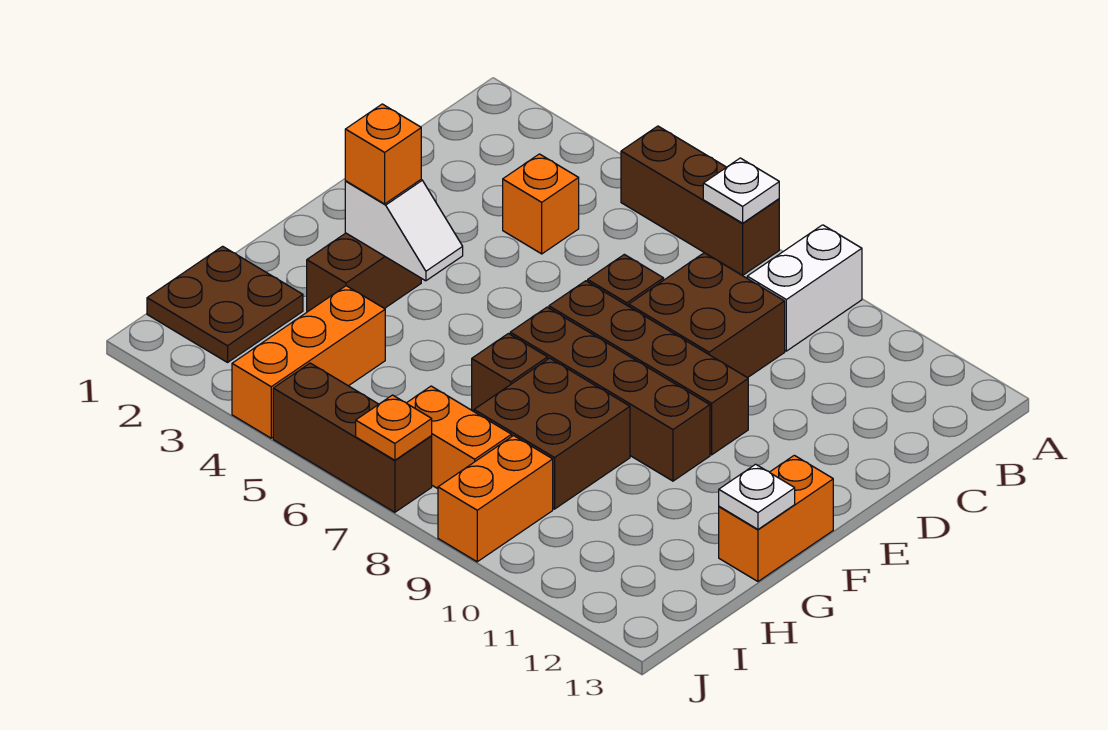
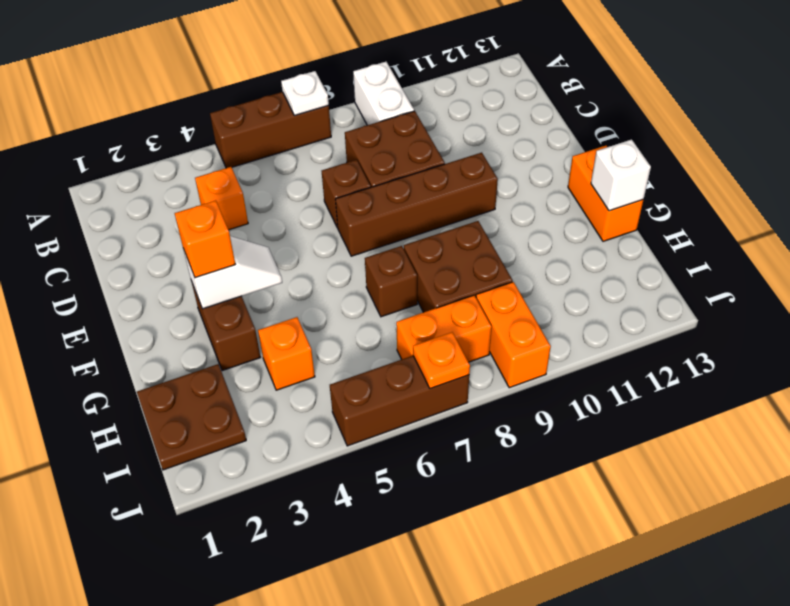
brown 1x4 brick [510,307,710,481] -> none
white 1x1 plate [719,464,795,529] -> white 1x1 brick [591,140,651,211]
orange 1x3 brick [232,286,385,438] -> orange 1x1 brick [258,317,315,390]

